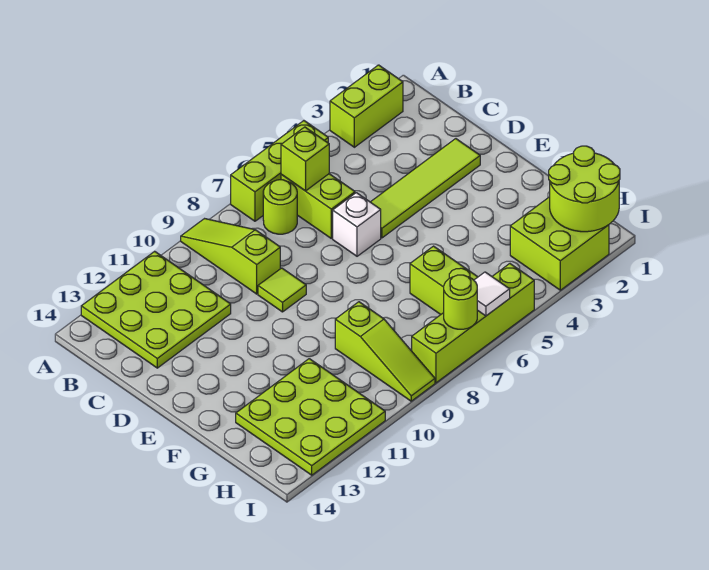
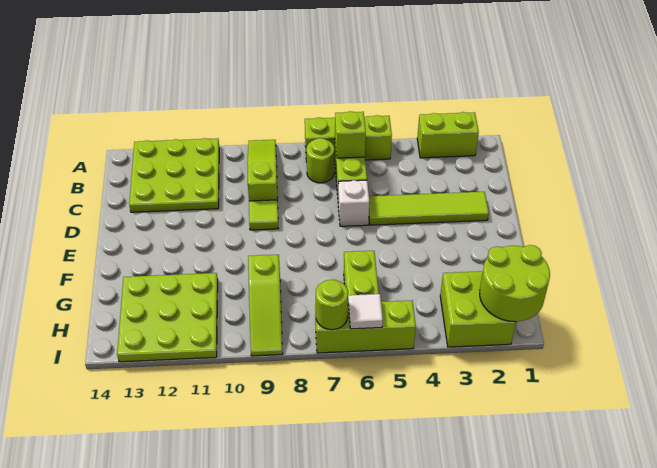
lime 1x4 brick [412,264,534,383] -> lime 1x3 brick [315,301,416,353]

